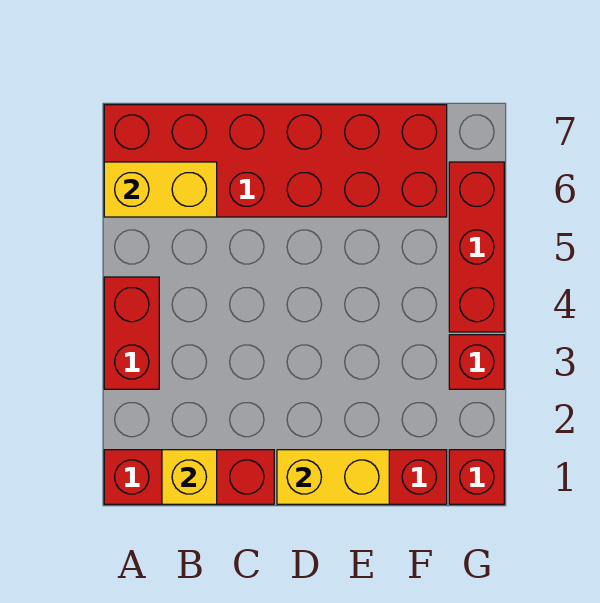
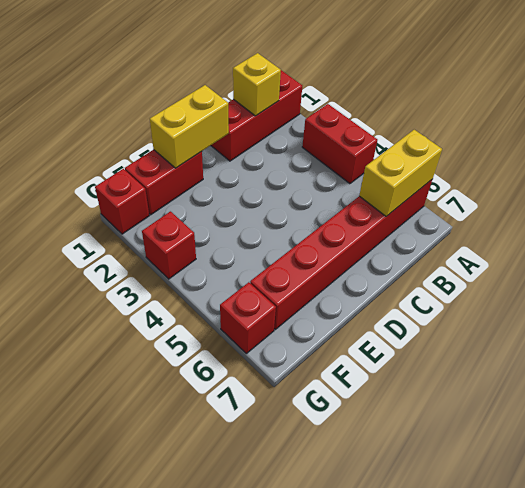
red 2x6 brick [104,105,447,217] -> red 1x6 brick [250,180,432,329]
red 1x3 brick [449,162,504,332] -> red 1x1 brick [220,282,276,353]

